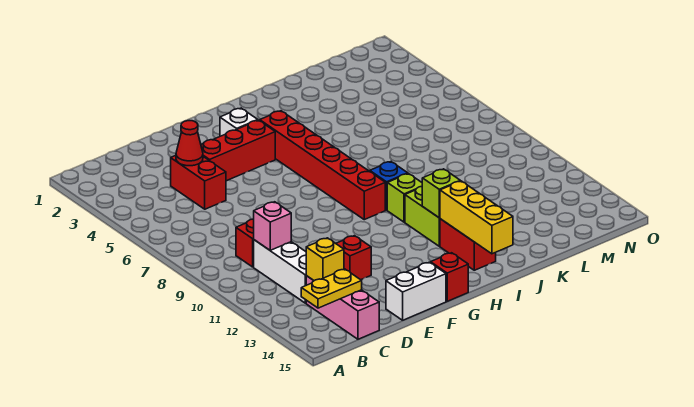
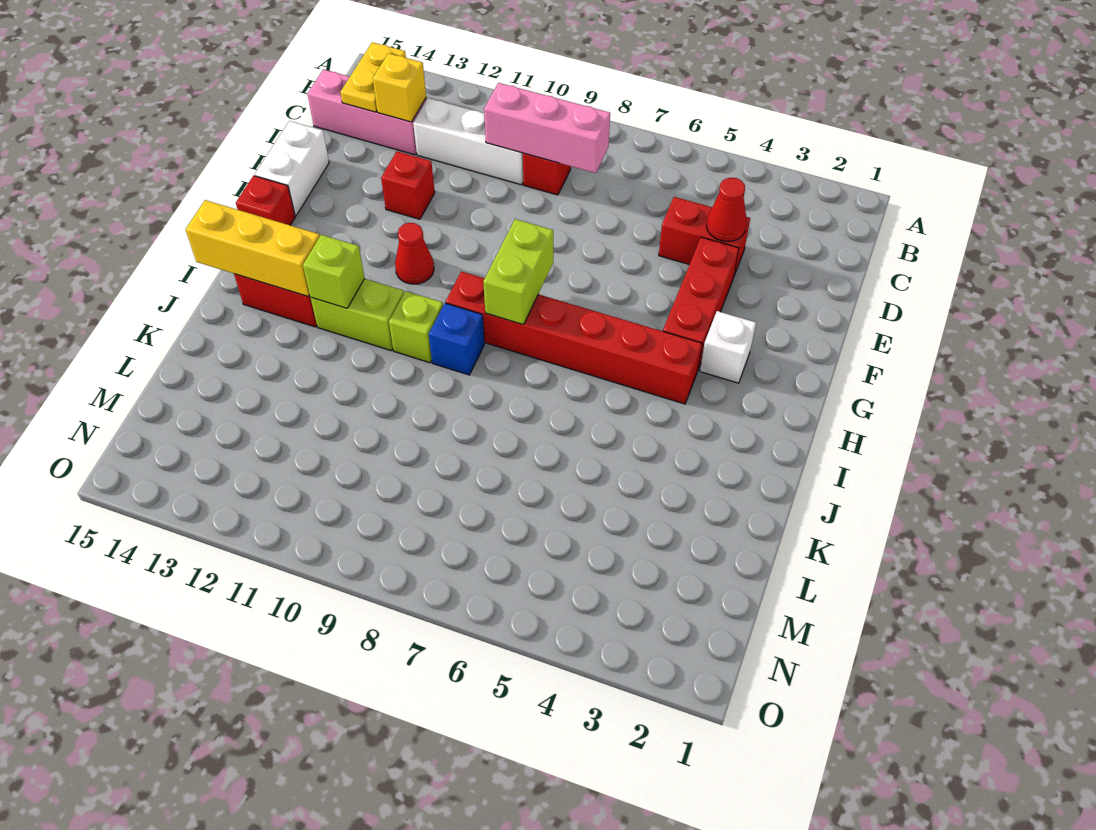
pink 1x1 brick [254,202,291,250] -> pink 1x3 brick [484,83,610,173]
none -> lime 1x2 brick [483,219,553,325]
none -> red 1x1 cone [395,223,434,284]

